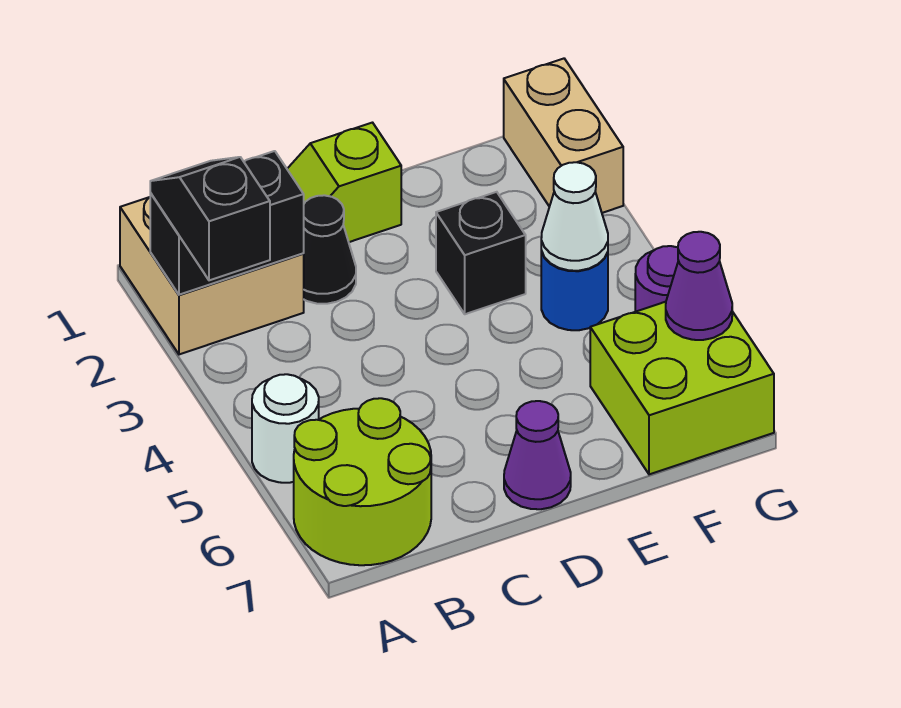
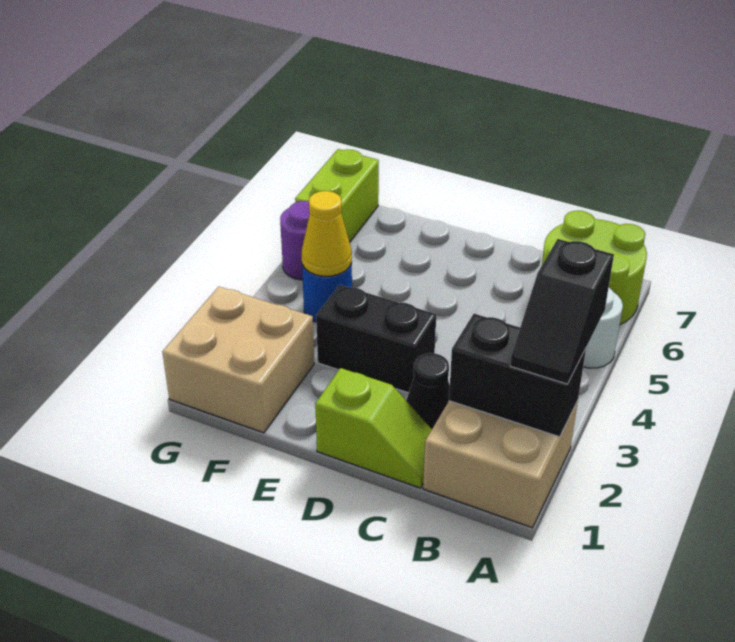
purple 1x1 cone [504,401,571,509] -> none
black 1x1 brick [436,192,526,314] -> black 1x2 brick [316,285,436,393]
white 1x1 cone [541,162,608,271] -> yellow 1x1 cone [302,191,352,276]
lime 2x2 brick [590,302,774,474] -> lime 1x2 brick [295,149,379,242]
tan 1x2 brick [504,59,623,213] -> tan 2x2 brick [162,287,314,433]
purple 1x1 cone [666,232,732,340] -> none

